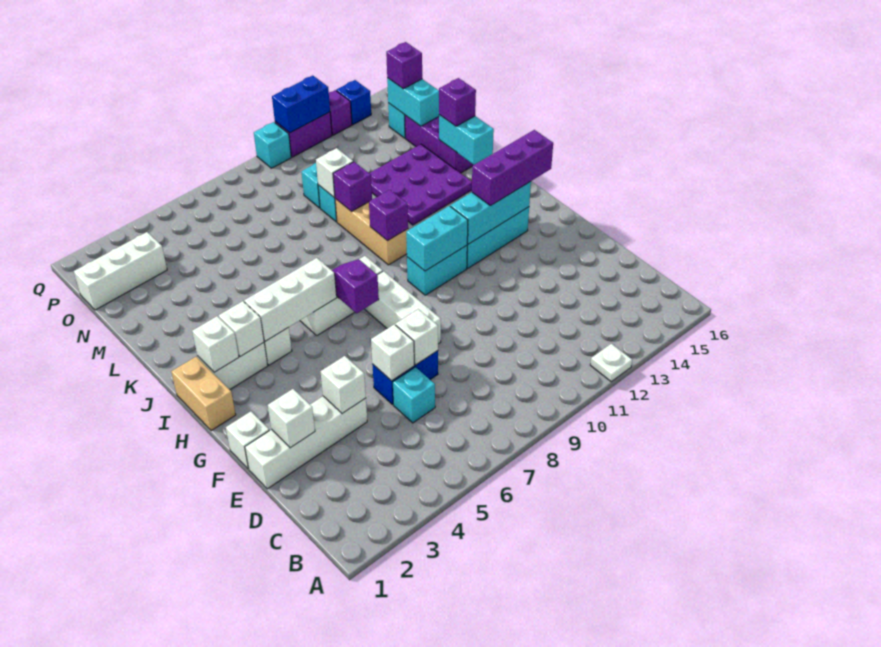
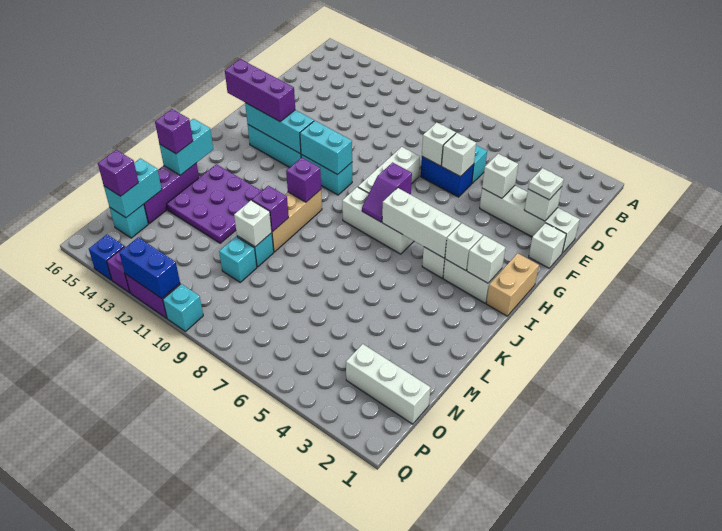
white 1x1 plate [590,344,632,382] -> white 1x1 plate moved to [528,168,564,200]

